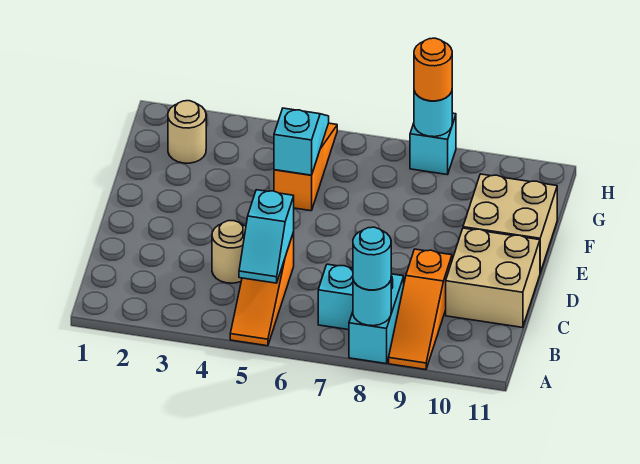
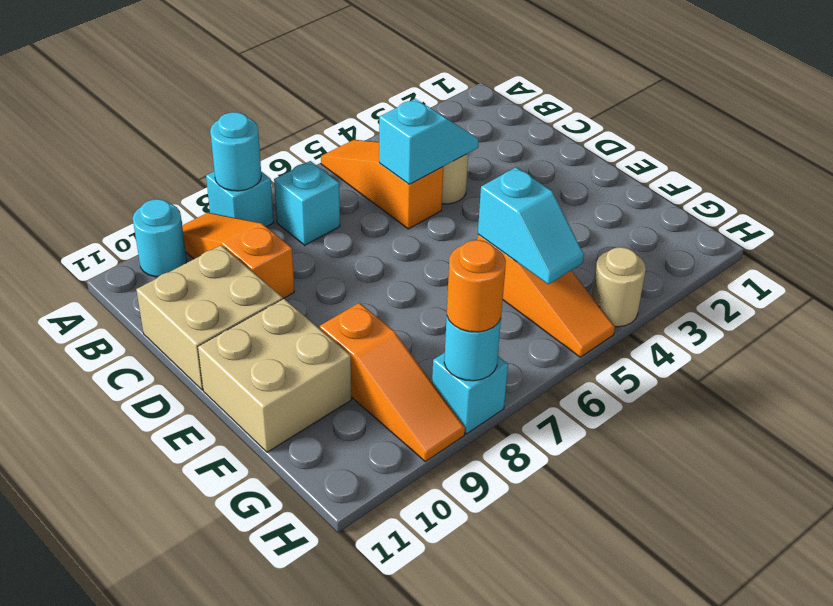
cyan 1x2 brick [349,274,404,364] -> cyan 1x1 brick [206,172,274,227]
cyan 1x1 round brick [353,227,391,290] -> cyan 1x1 round brick moved to [133,199,187,277]
cyan 1x2 slope [239,190,294,283] -> cyan 1x2 slope turned to [379,99,479,184]
none -> orange 1x3 slope [320,303,465,462]
tan 1x1 round brick [168,101,206,163] -> tan 1x1 round brick moved to [592,247,646,327]

